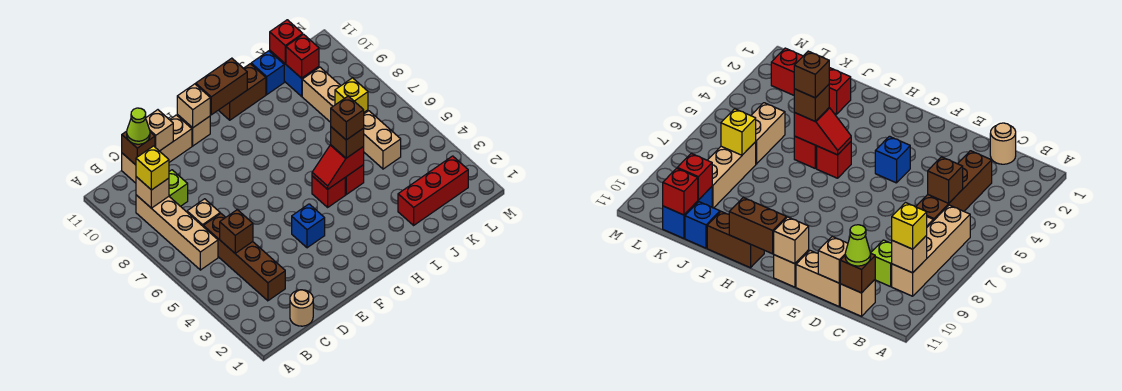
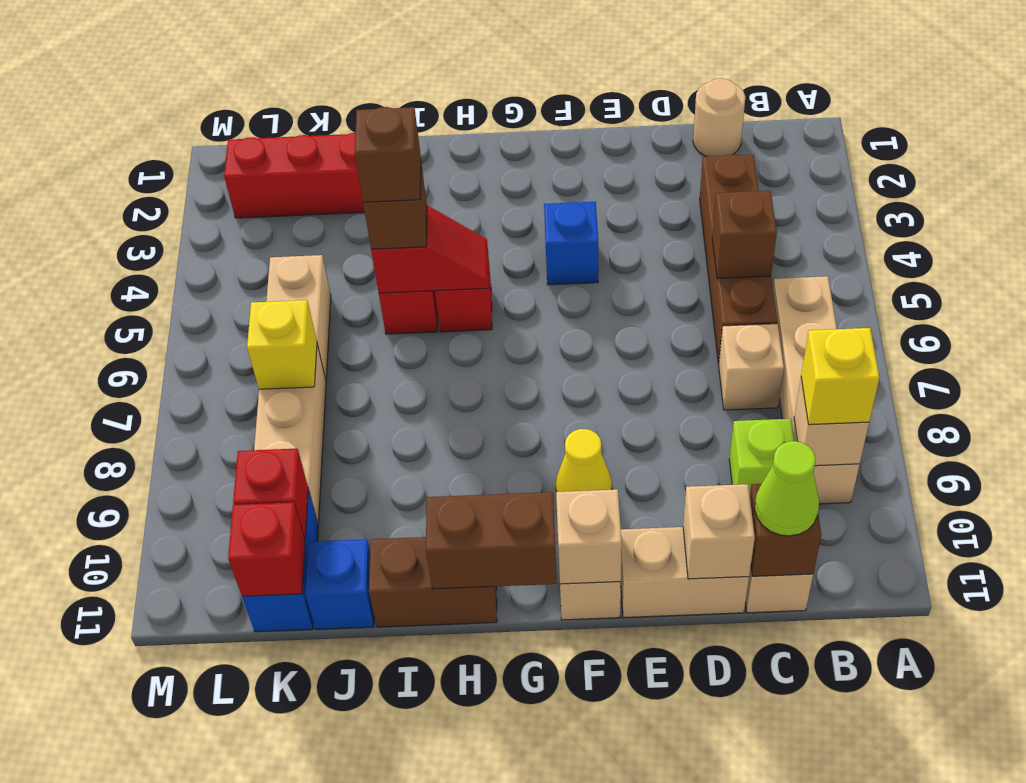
none -> yellow 1x1 cone [556,429,612,492]

